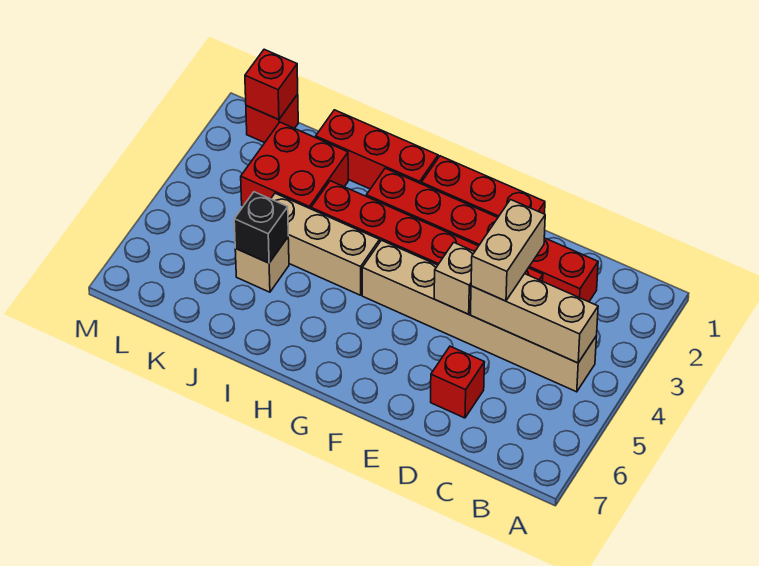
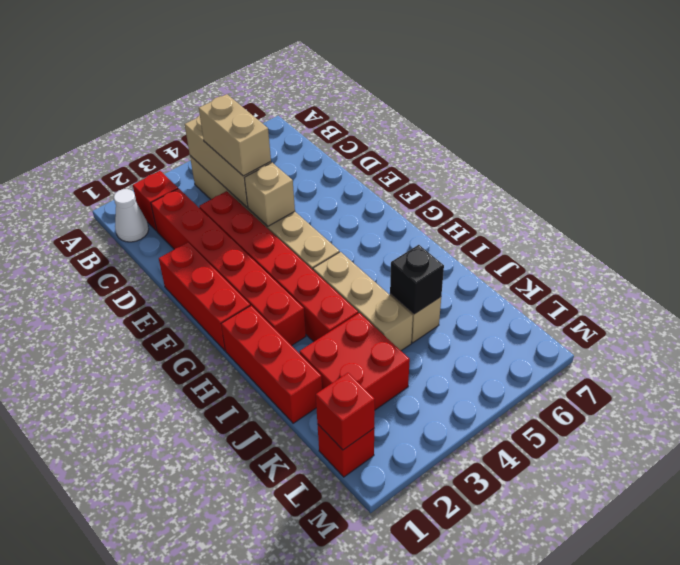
none -> white 1x1 cone [114,189,149,242]
tan 1x2 brick [471,200,545,301] -> tan 1x2 brick turned to [199,94,271,176]
red 1x1 brick [431,346,485,418] -> red 1x1 brick moved to [133,171,178,231]

